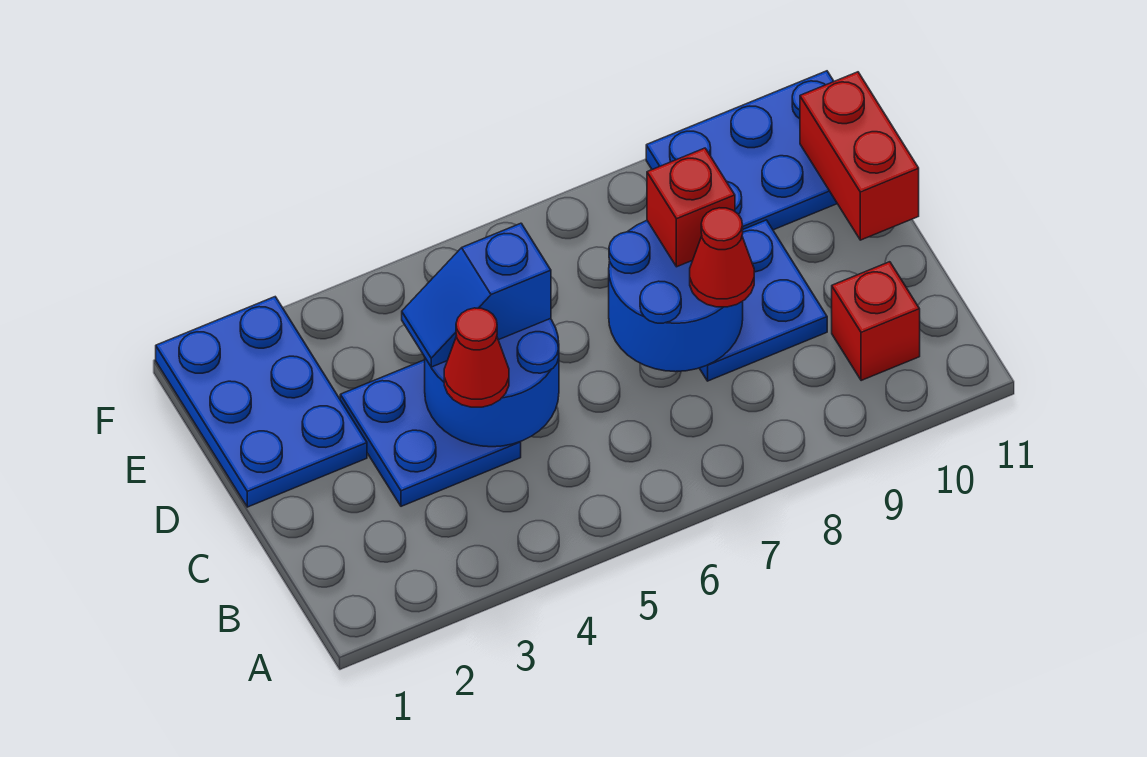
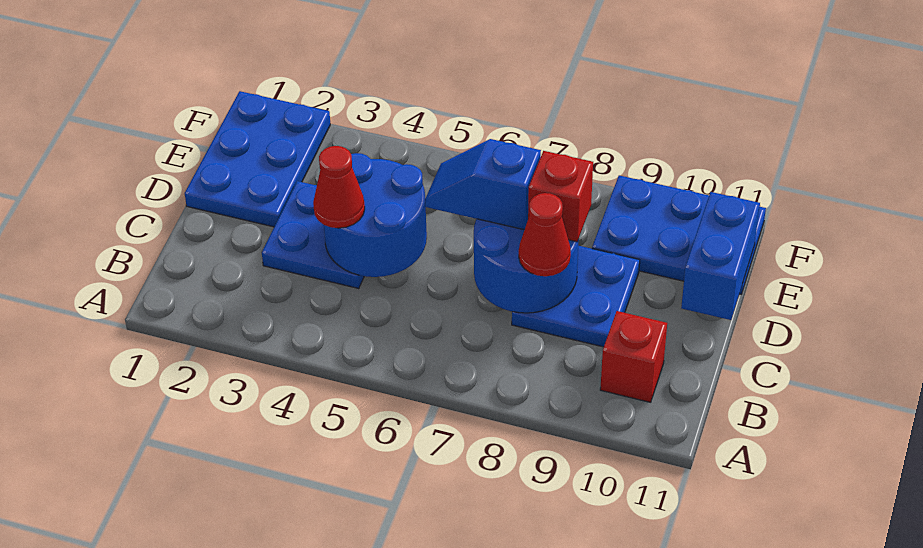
blue 1x2 slope [402,223,551,367] -> blue 1x2 slope moved to [425,139,541,230]
red 1x2 brick [800,72,919,240] -> blue 1x2 brick [681,192,760,320]

